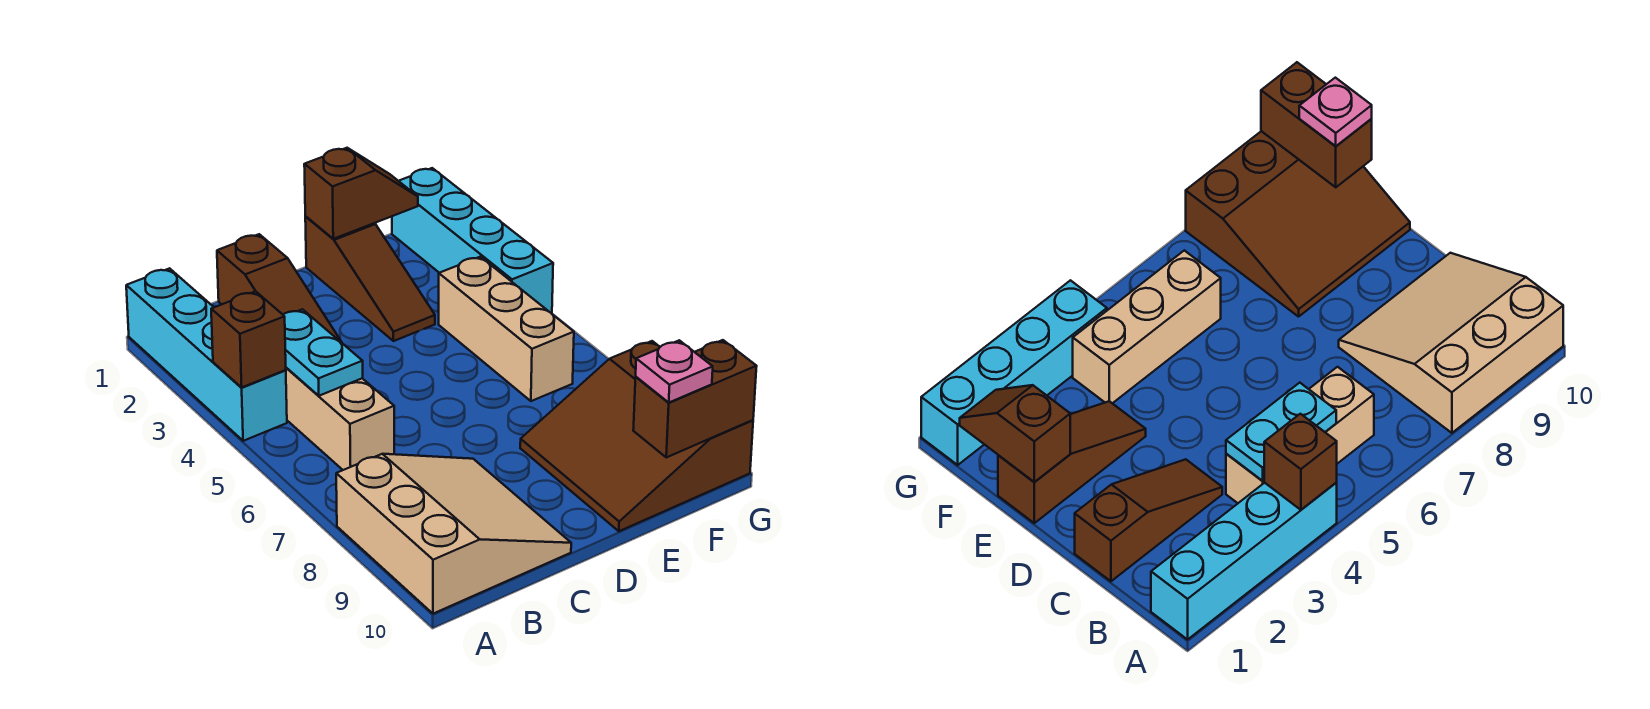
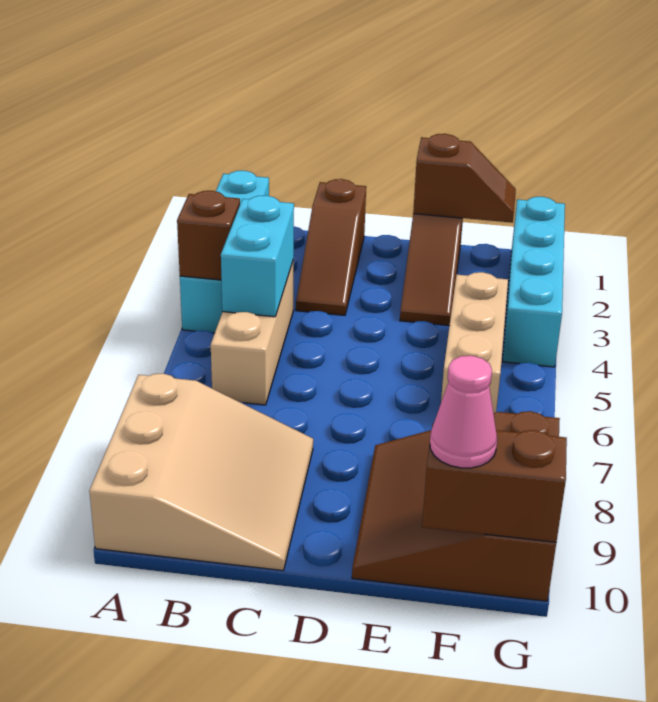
cyan 1x2 plate [283,309,363,396] -> cyan 1x2 brick [221,196,294,317]
pink 1x1 plate [636,340,713,402] -> pink 1x1 cone [430,356,497,468]

